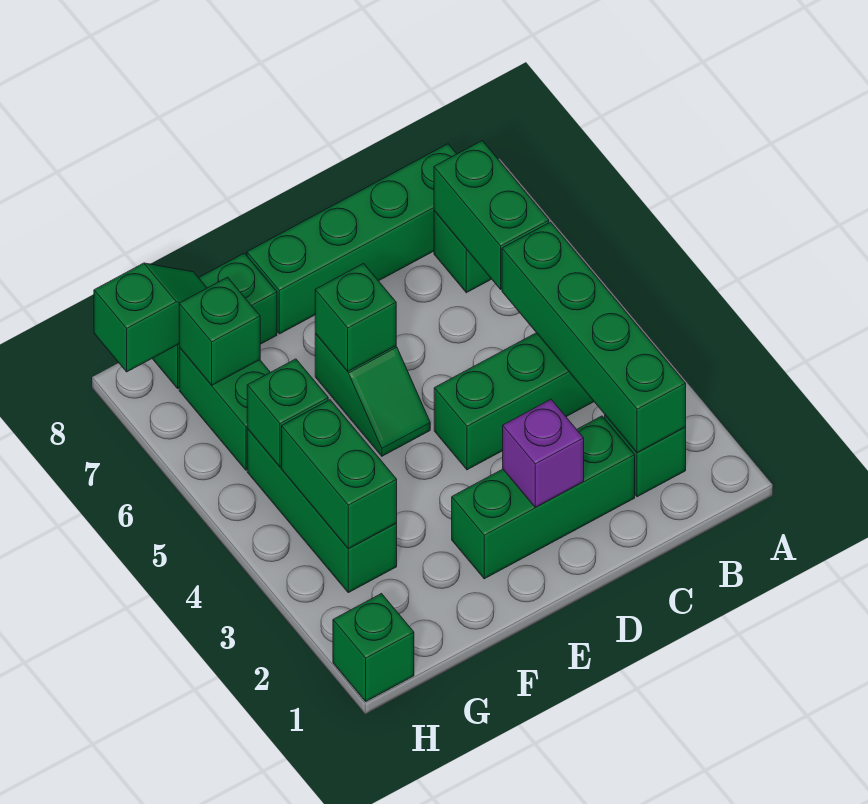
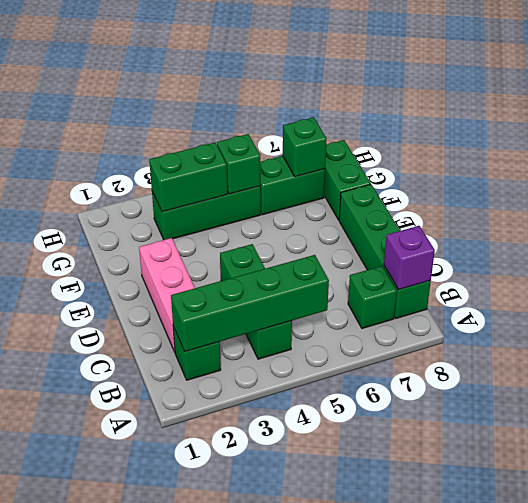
green 1x2 brick [434,141,549,289] -> none
green 1x3 brick [452,416,635,579] -> pink 1x3 brick [139,238,195,352]
purple 1x1 brick [503,400,584,507] -> purple 1x1 brick moved to [384,226,435,290]
green 1x2 slope [315,334,430,456] -> none
green 1x1 brick [315,263,396,371] -> none
green 1x2 slope [94,263,207,372] -> none
green 1x1 brick [333,594,414,701] -> none

